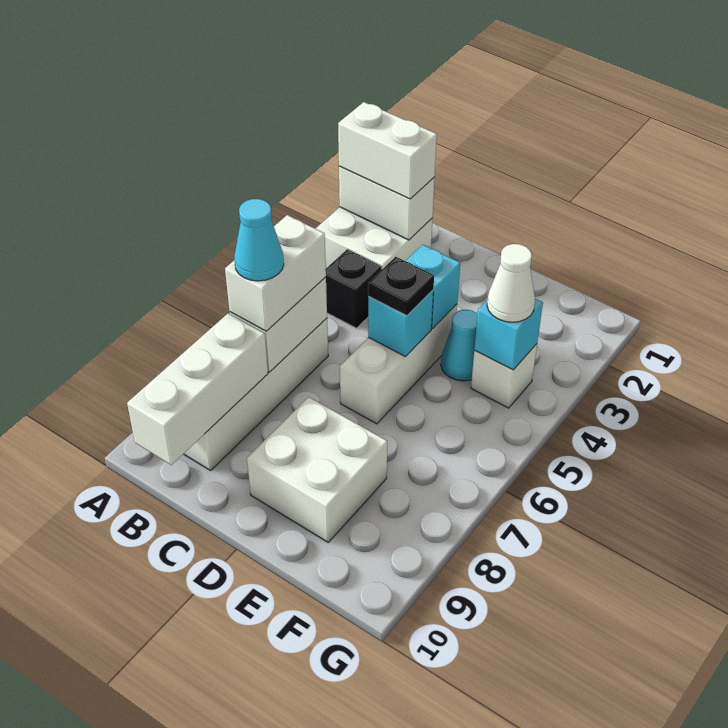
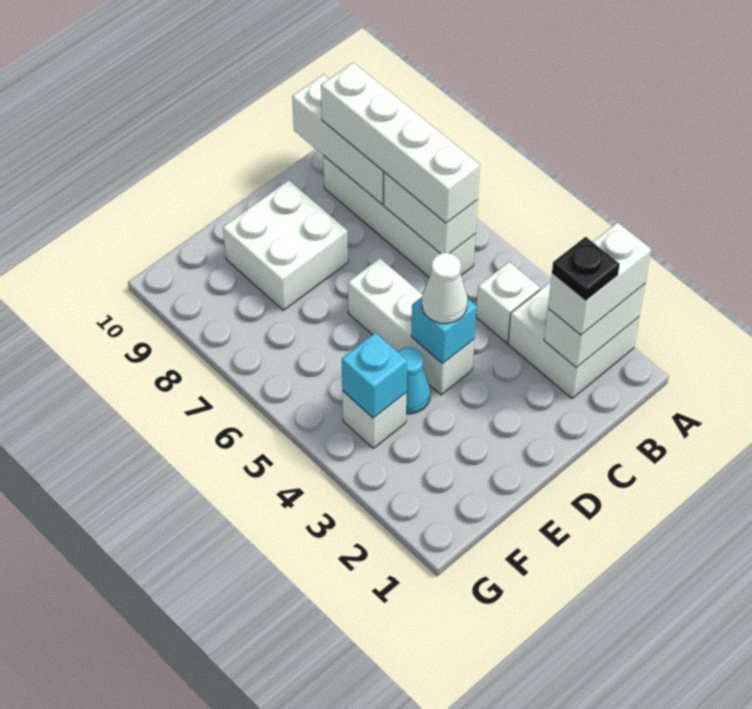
black 1x1 brick [326,249,382,328] -> white 1x1 brick [476,262,540,343]
white 1x2 brick [225,215,326,331] -> white 1x4 brick [321,62,480,223]
cyan 1x1 cone [234,199,284,281] -> none
cyan 1x1 brick [368,290,433,357] -> none
black 1x1 plate [368,257,434,316] -> black 1x1 plate moved to [552,237,620,301]
white 1x1 cone [487,244,535,322] -> white 1x1 cone moved to [422,253,467,323]

